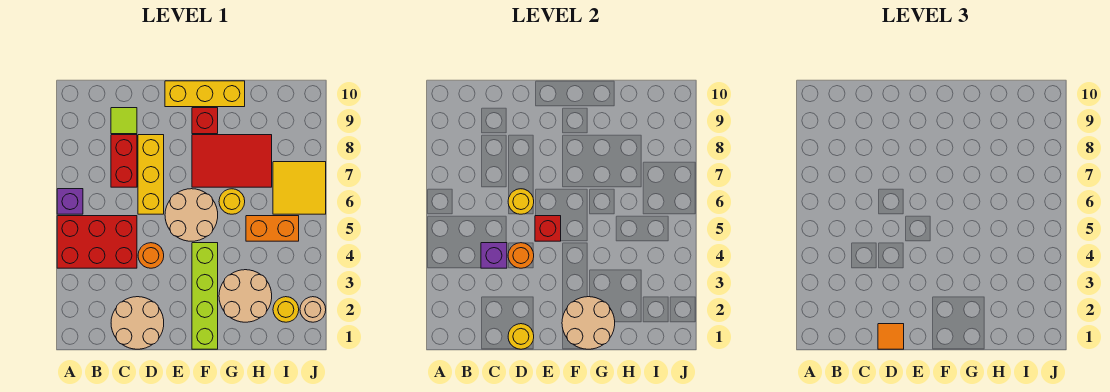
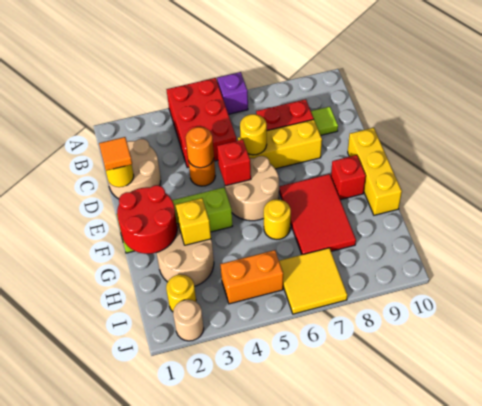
purple 1x1 brick [481,243,507,268] -> none
tan 2x2 round brick [562,297,615,349] -> red 2x2 round brick [117,185,177,254]
none -> yellow 1x1 brick [176,198,211,245]
orange 1x2 brick [246,216,299,241] -> orange 1x2 brick turned to [220,250,283,304]

